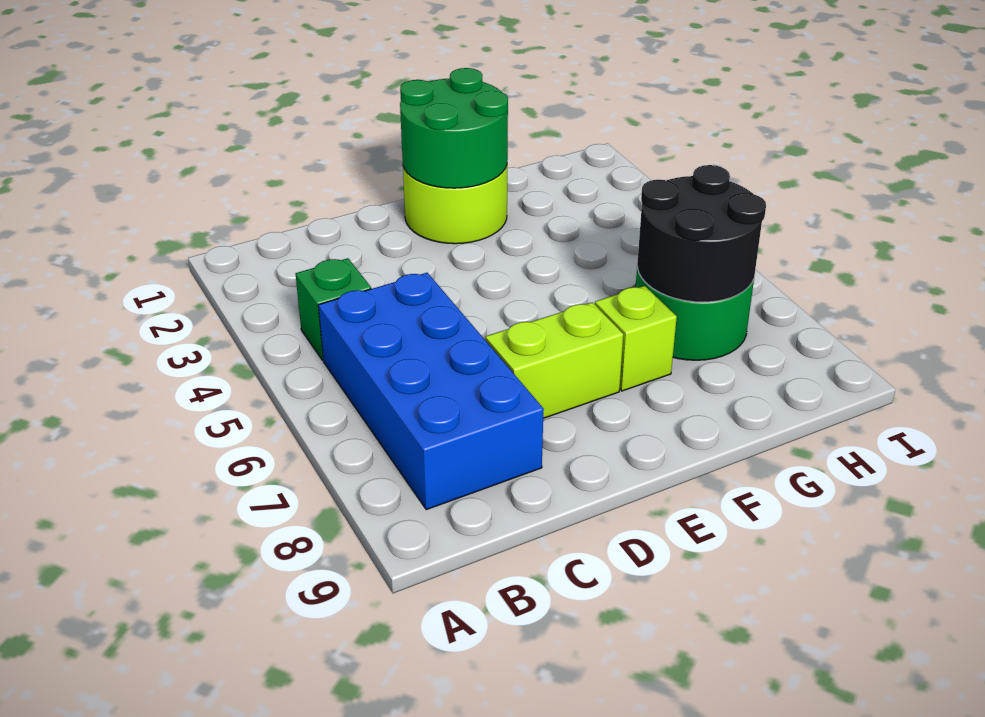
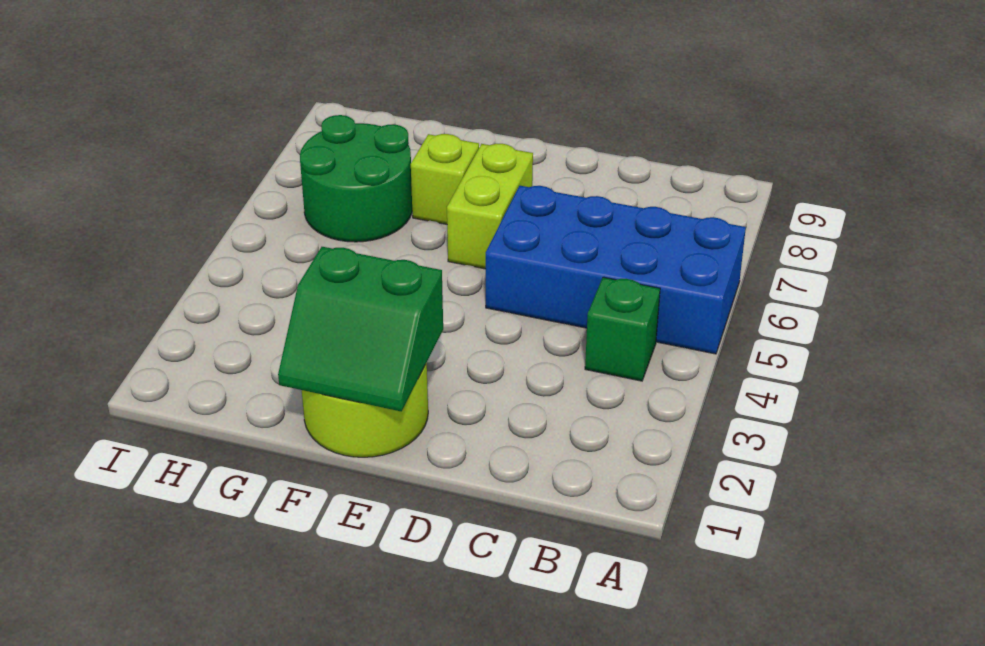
blue 2x4 brick [318,273,544,510] -> blue 2x4 brick turned to [486,186,746,354]
lime 1x2 brick [485,302,623,418] -> lime 1x2 brick turned to [447,144,533,269]
green 2x2 round brick [400,68,508,188] -> green 2x2 slope [278,247,443,411]
black 2x2 round brick [637,165,766,302] -> none

